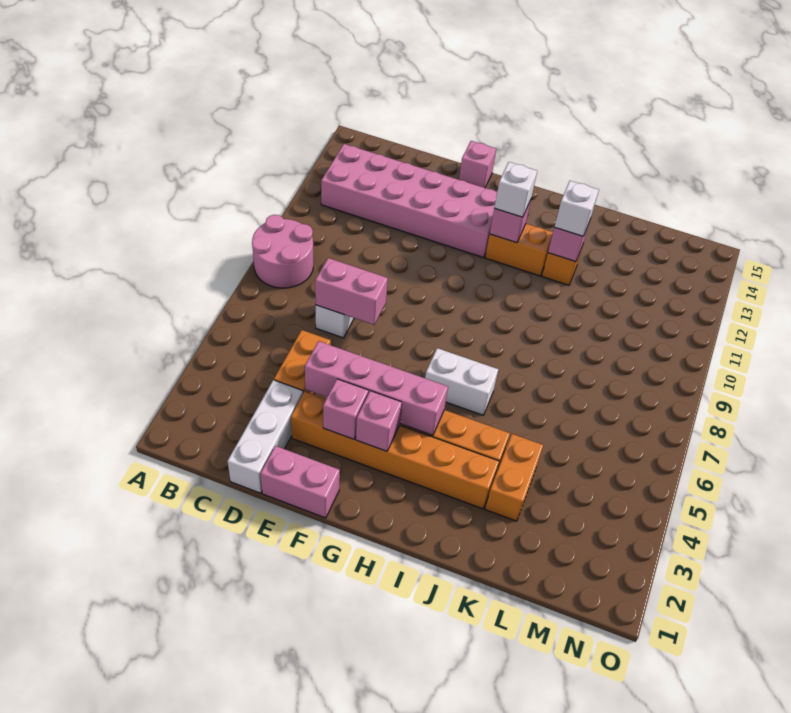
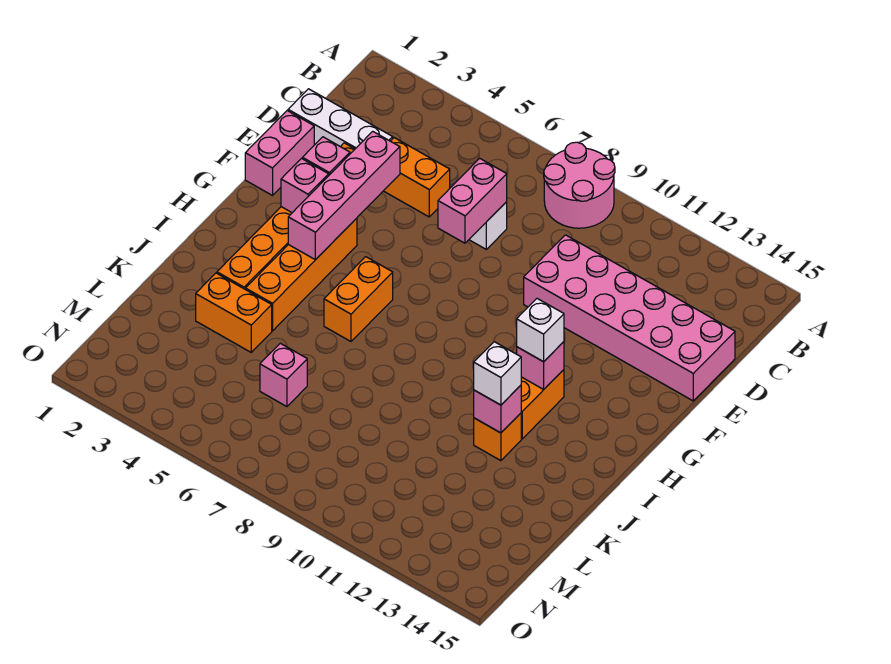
pink 2x6 brick [321,144,497,258] -> pink 2x6 brick turned to [524,235,735,401]
pink 1x1 brick [459,141,496,188] -> pink 1x1 brick moved to [260,343,307,407]
white 1x2 brick [425,348,498,415] -> orange 1x2 brick [324,257,393,341]

